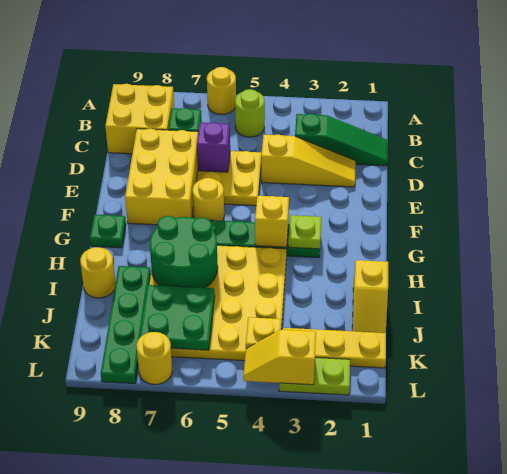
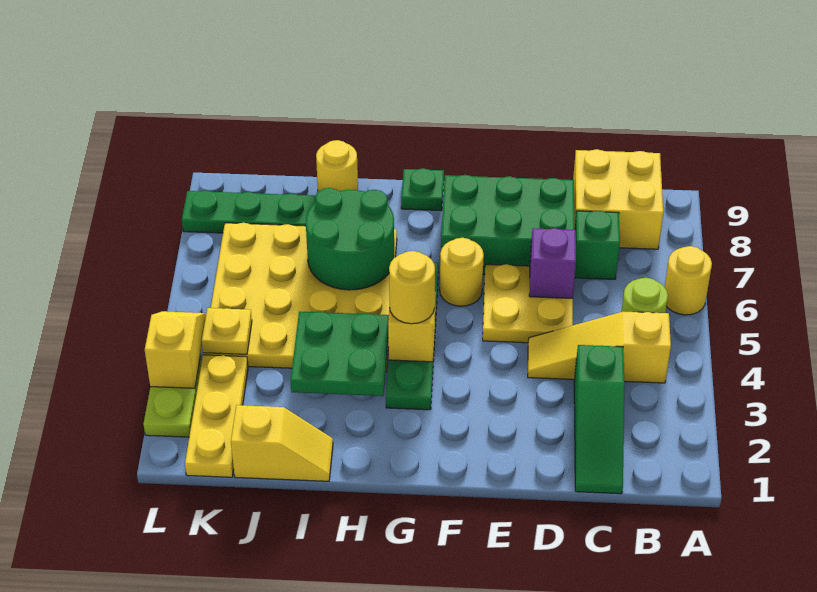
yellow 1x3 slope [261,134,356,187] -> yellow 1x3 slope turned to [528,312,671,383]
yellow 2x3 brick [125,128,198,225] -> green 2x3 brick [441,175,574,275]
lime 1x1 plate [288,215,322,249] -> none
yellow 1x2 slope [352,260,388,333] -> yellow 1x2 slope turned to [231,405,333,481]
green 2x2 plate [140,285,215,350] -> green 2x2 plate moved to [291,311,389,396]
yellow 1x1 round brick [136,332,172,384] -> yellow 1x1 round brick moved to [389,251,435,324]

